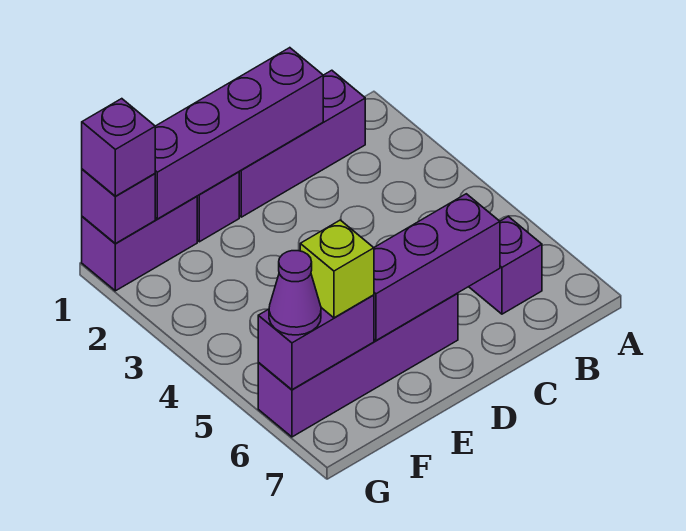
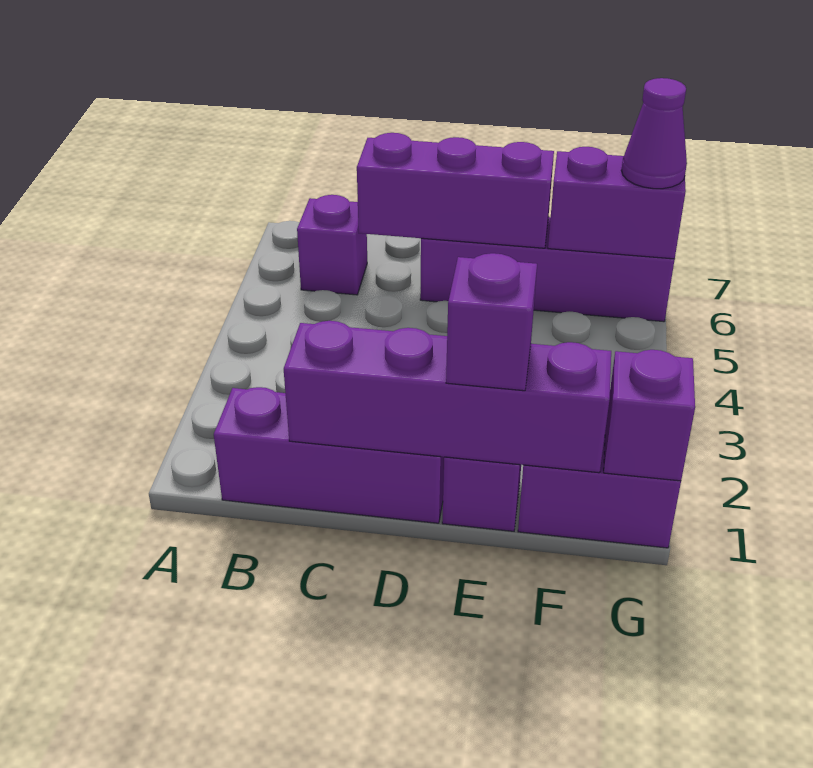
lime 1x1 brick [300,220,374,318] -> none
purple 1x1 brick [82,99,155,196] -> purple 1x1 brick moved to [446,253,537,391]

